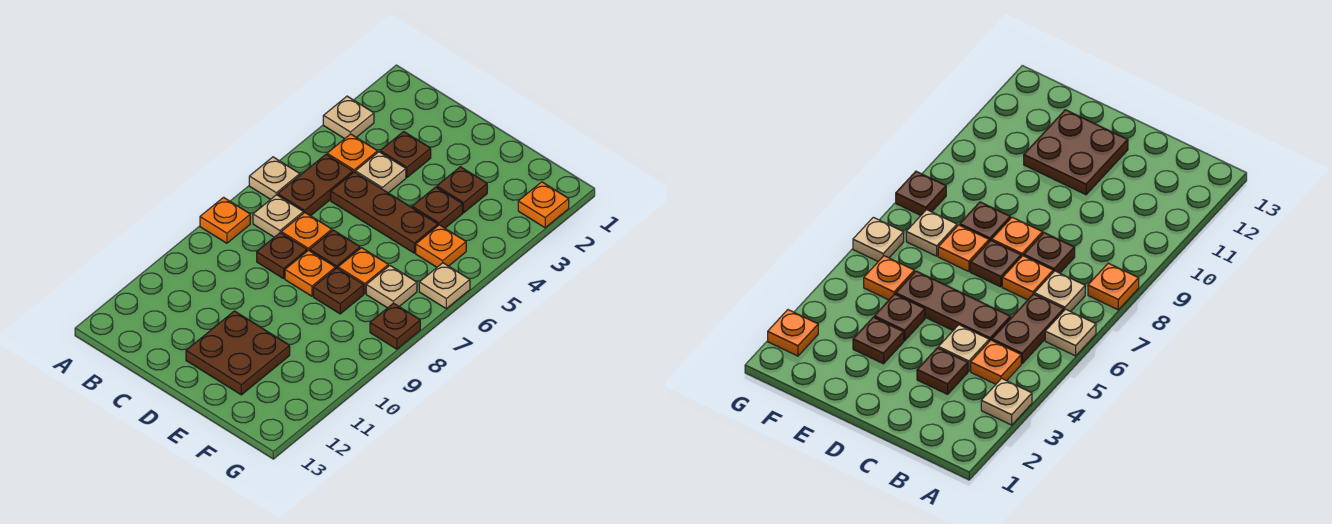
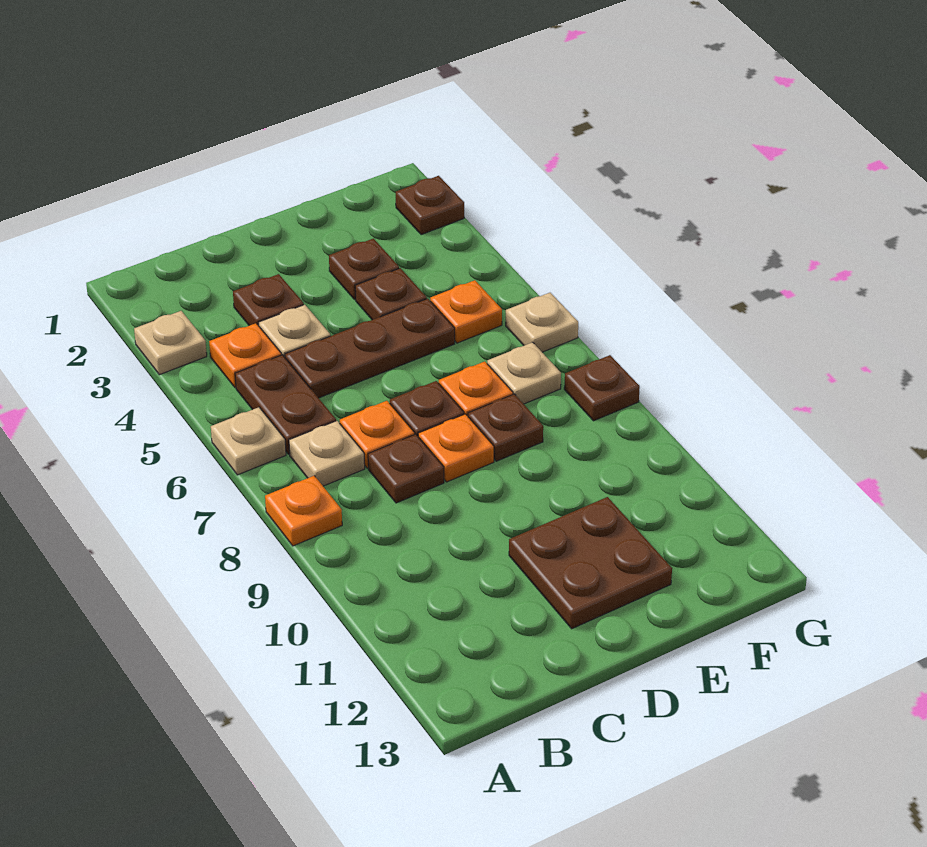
orange 1x1 plate [518,182,569,228] -> brown 1x1 plate [396,176,464,235]

